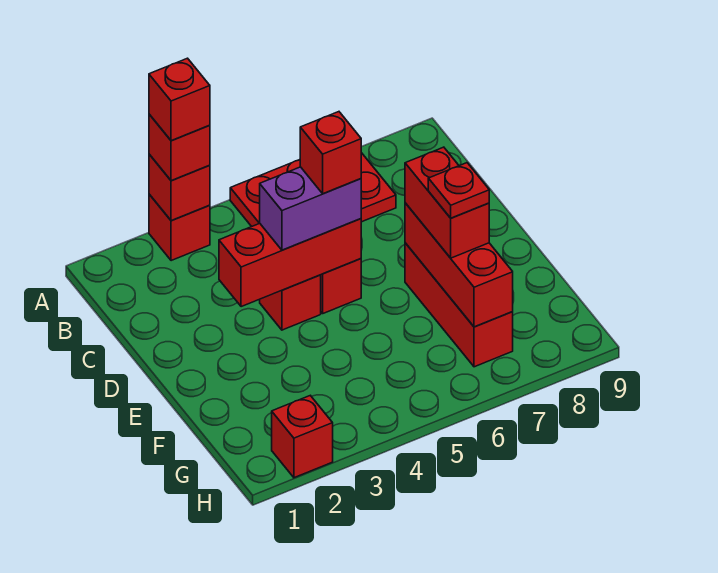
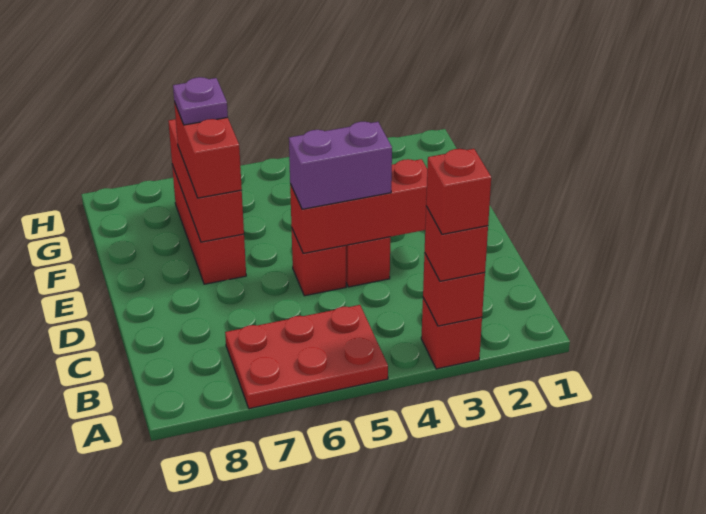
red 1x1 brick [300,112,361,194] -> none
red 1x1 plate [428,163,489,218] -> purple 1x1 plate [173,77,228,125]
red 1x1 brick [272,396,333,478] -> none

